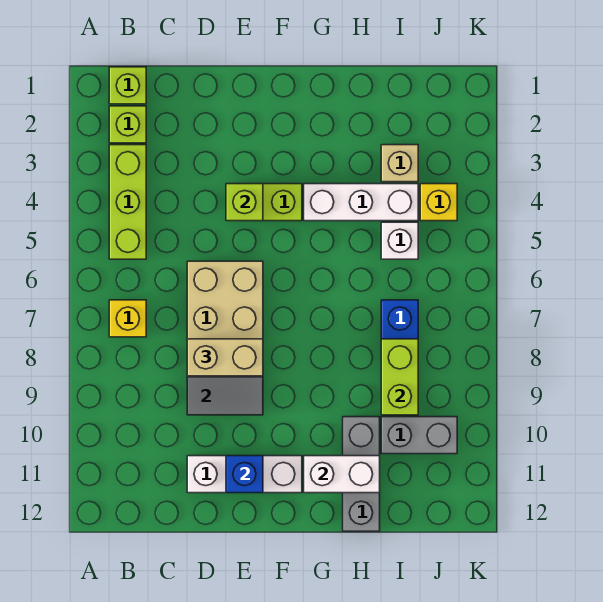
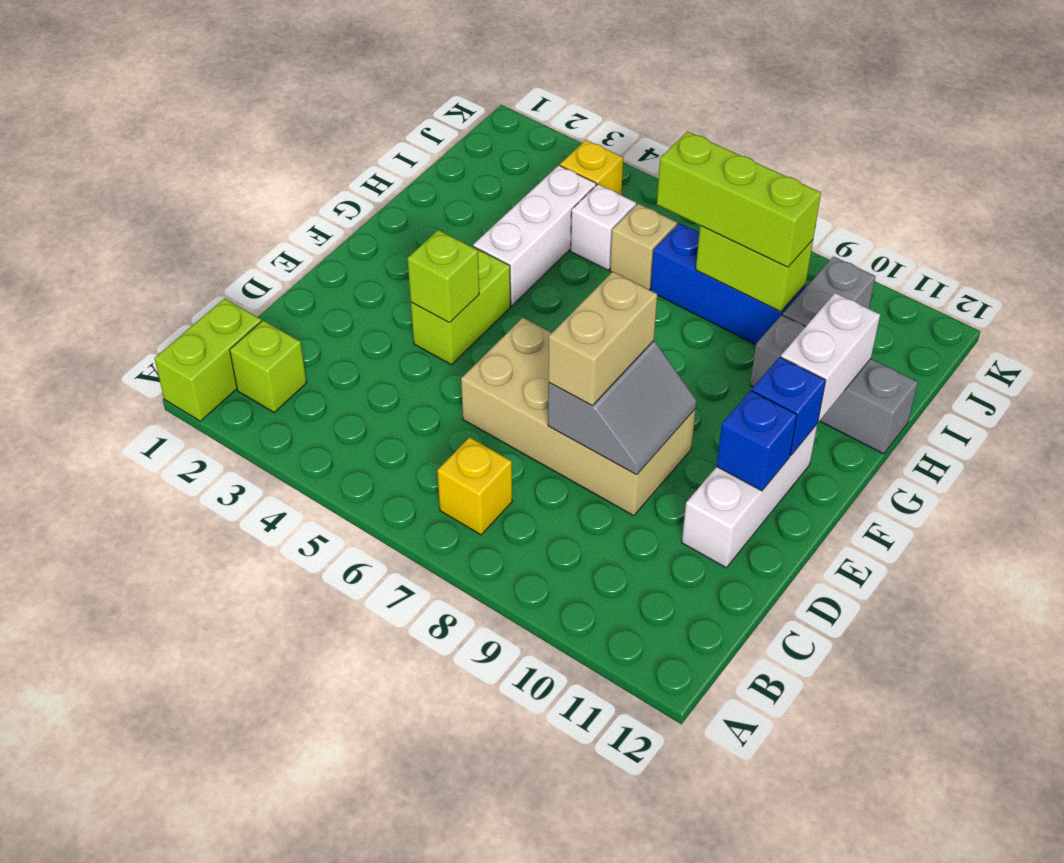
lime 1x1 brick [109,67,146,104] -> lime 1x2 brick [154,299,262,421]
lime 1x3 brick [109,145,146,259] -> lime 1x3 brick moved to [657,131,821,267]
none -> blue 1x1 brick [752,357,826,456]
tan 1x1 brick [381,145,418,182] -> tan 1x1 brick moved to [610,204,677,290]

